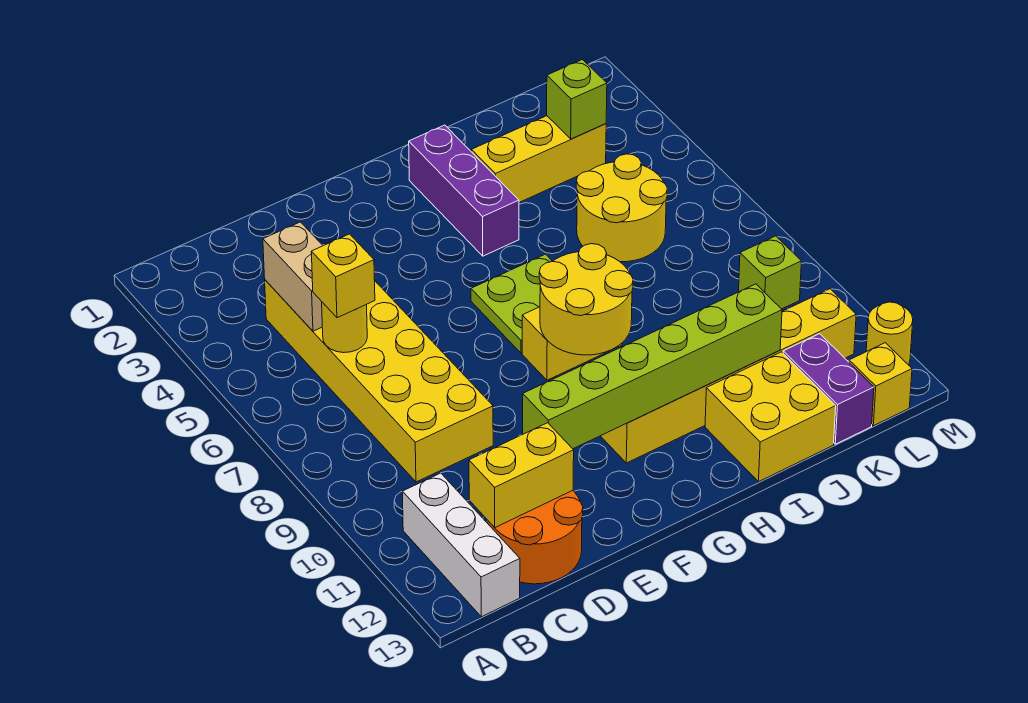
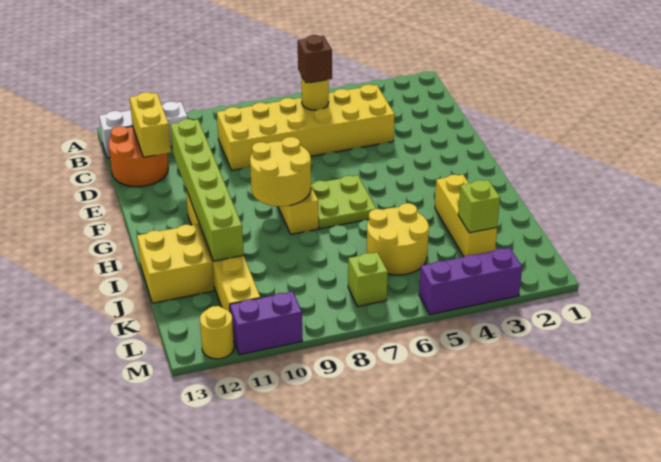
tan 1x2 brick [263,222,323,331] -> none
yellow 1x1 brick [311,234,375,318] -> brown 1x1 brick [298,35,332,83]
purple 1x3 brick [409,125,519,256] -> purple 1x3 brick moved to [419,248,522,315]
purple 1x2 brick [783,334,874,444] -> purple 1x2 brick moved to [230,292,302,355]
lime 1x1 brick [739,236,801,309] -> lime 1x1 brick moved to [348,252,388,307]
yellow 1x1 brick [849,343,912,426] -> none

